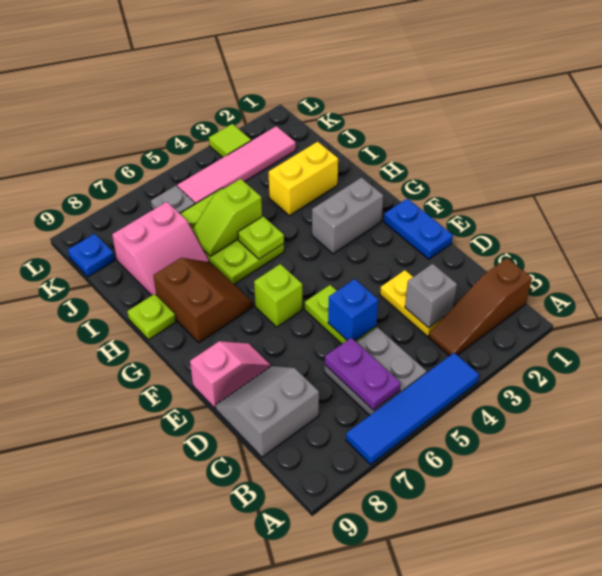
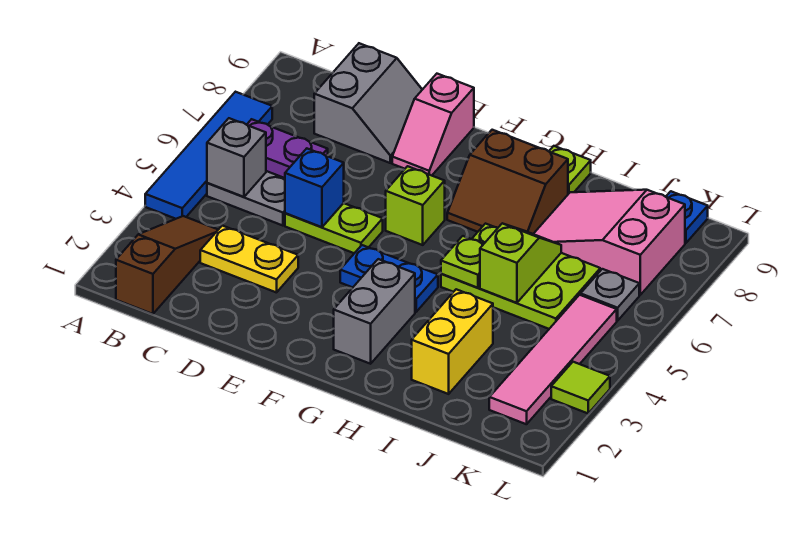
grey 1x1 brick [405,264,457,328] -> grey 1x1 brick moved to [207,118,266,197]
blue 1x2 plate [384,198,453,259] -> blue 1x2 plate moved to [340,245,438,312]
pink 2x2 slope [112,202,209,295] -> pink 2x3 slope [534,190,685,295]

